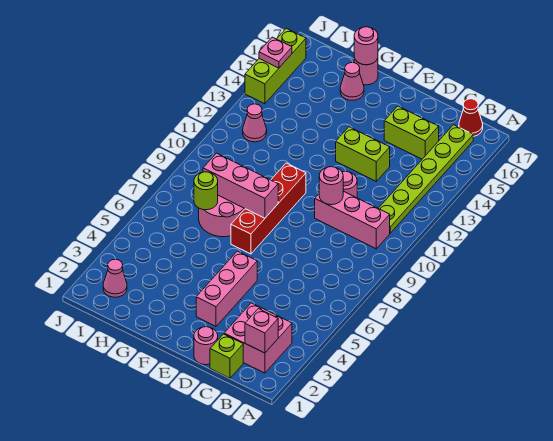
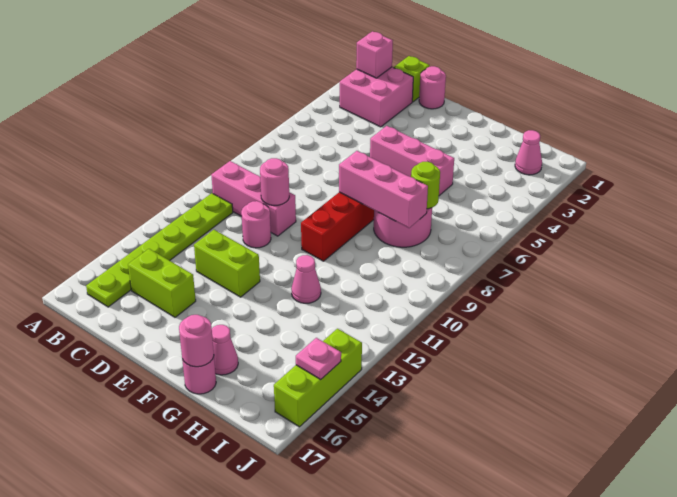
red 1x1 cone [459,99,483,136] -> none
pink 1x3 brick [196,251,257,326] -> pink 1x3 brick turned to [370,126,454,196]
pink 1x1 cone [243,104,267,142] -> pink 1x1 cone moved to [291,255,321,303]

